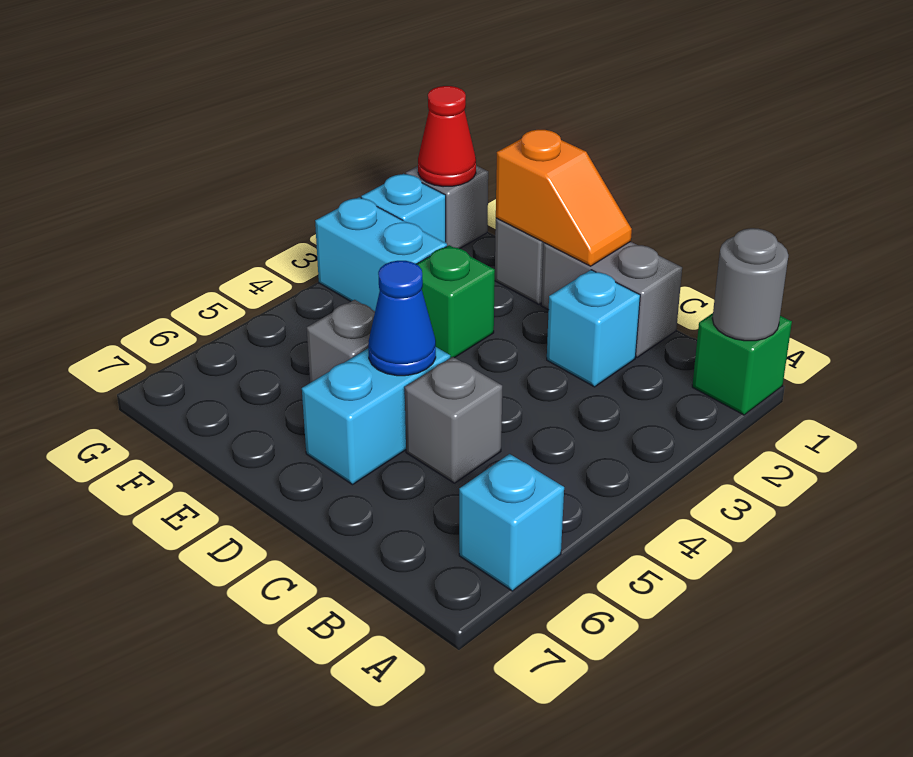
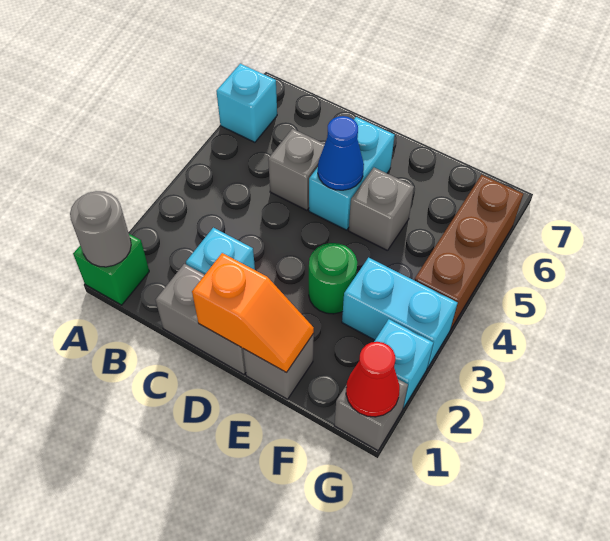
orange 1x2 slope [496,129,632,266] -> orange 1x2 slope turned to [192,253,314,373]
green 1x1 brick [417,245,495,358] -> green 1x1 round brick [309,243,357,314]
none -> brown 1x3 brick [414,175,523,330]

